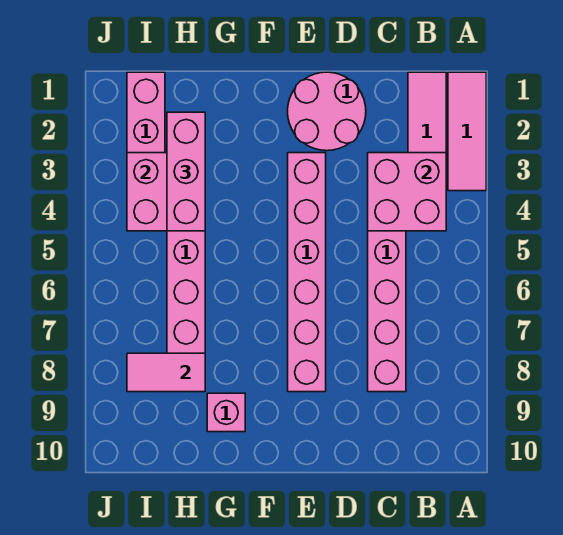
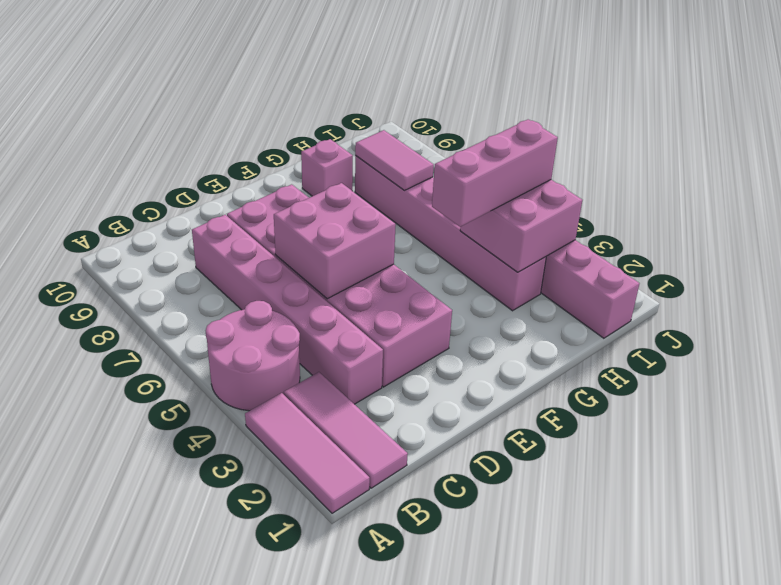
pink 2x2 brick [368,153,446,231] -> pink 2x2 brick moved to [274,183,396,299]
pink 2x2 round brick [288,72,366,151] -> pink 2x2 round brick moved to [206,301,300,411]
pink 1x6 brick [288,153,326,392] -> pink 2x6 brick [227,184,452,387]
pink 1x3 brick [167,112,205,231] -> pink 1x3 brick turned to [432,119,558,227]
pink 1x2 tile [127,353,205,392] -> pink 1x2 tile turned to [355,130,434,190]

